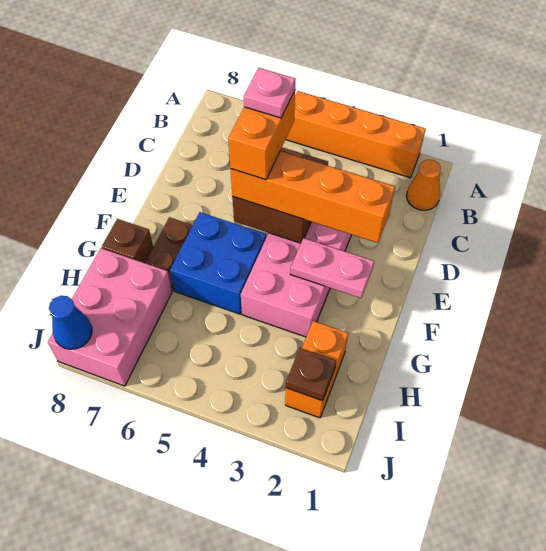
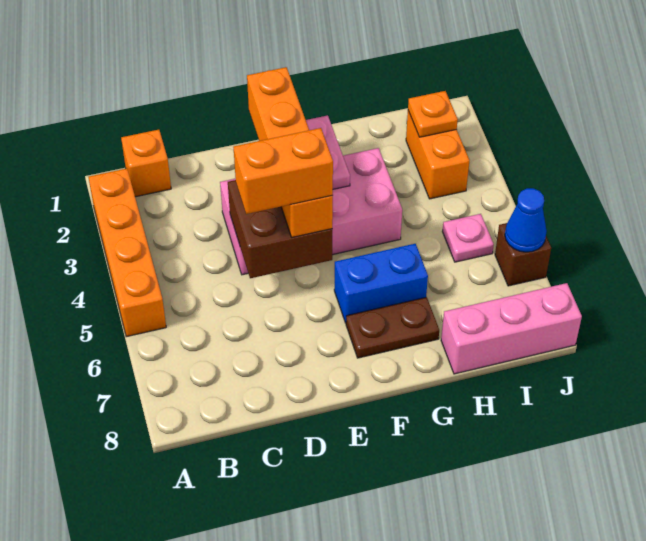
orange 1x1 cone [407,160,441,210] -> orange 1x1 brick [121,130,171,197]
pink 1x1 plate [244,68,296,118] -> pink 1x1 plate moved to [442,214,494,262]
blue 2x2 brick [170,212,266,314] -> blue 1x2 brick [334,244,428,323]
brown 1x1 brick [102,219,153,263] -> brown 1x1 brick moved to [495,223,551,286]
orange 1x2 brick [285,321,348,418] -> orange 1x2 brick turned to [406,111,469,199]
pink 2x3 brick [48,248,172,386] -> pink 1x3 brick [441,283,582,374]
brown 1x1 plate [286,348,336,401] -> orange 1x1 plate [408,91,458,137]
blue 1x1 cone [49,296,92,349] -> blue 1x1 cone moved to [505,188,547,252]

